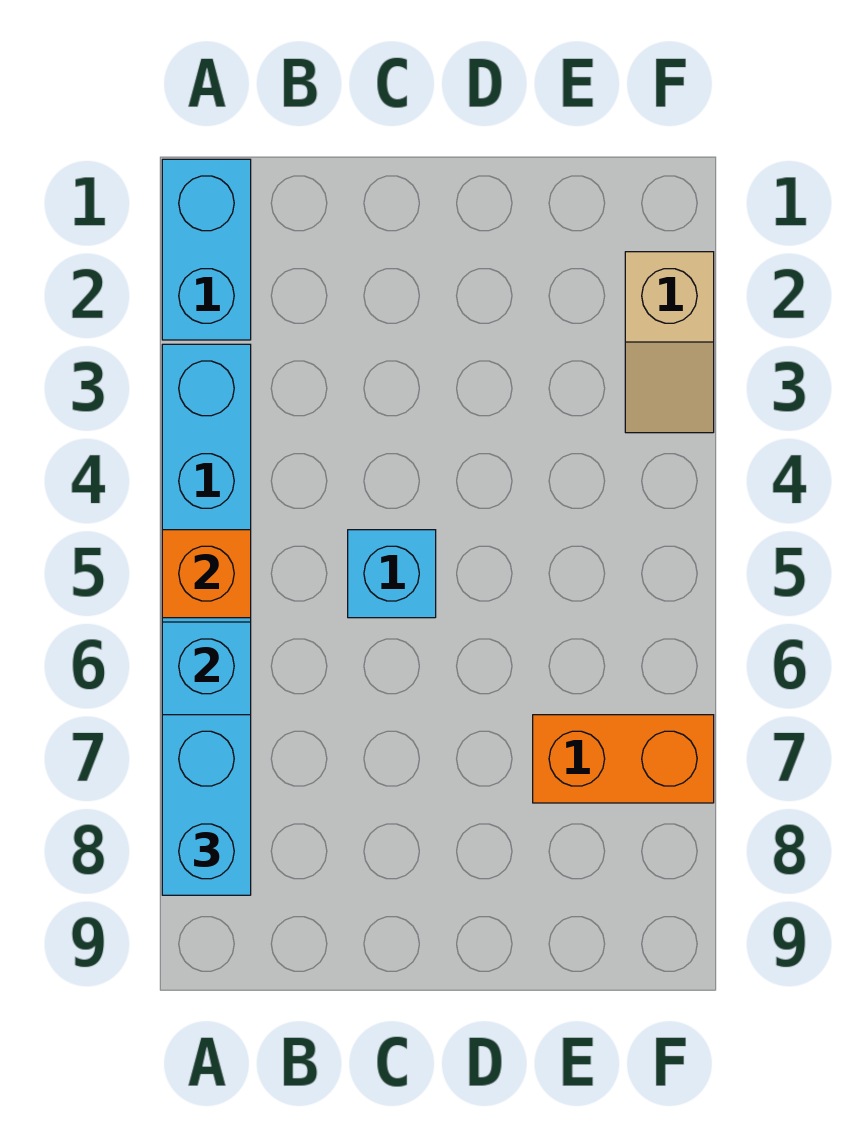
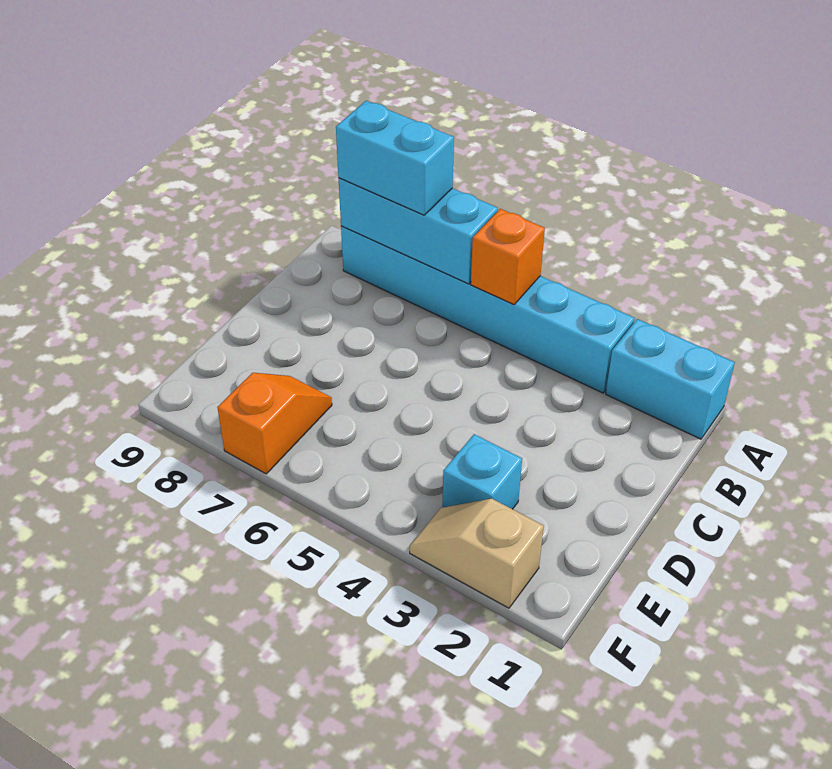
cyan 1x1 brick [348,530,436,618] -> cyan 1x1 brick moved to [442,434,522,509]
orange 1x2 brick [533,715,714,803] -> orange 1x2 slope [217,373,332,474]

